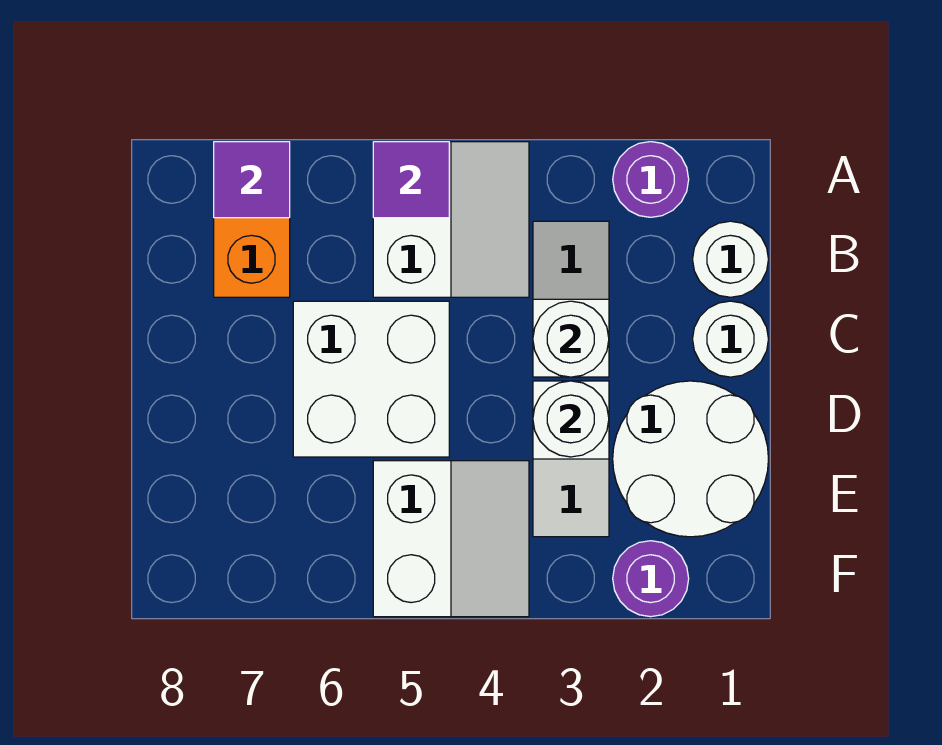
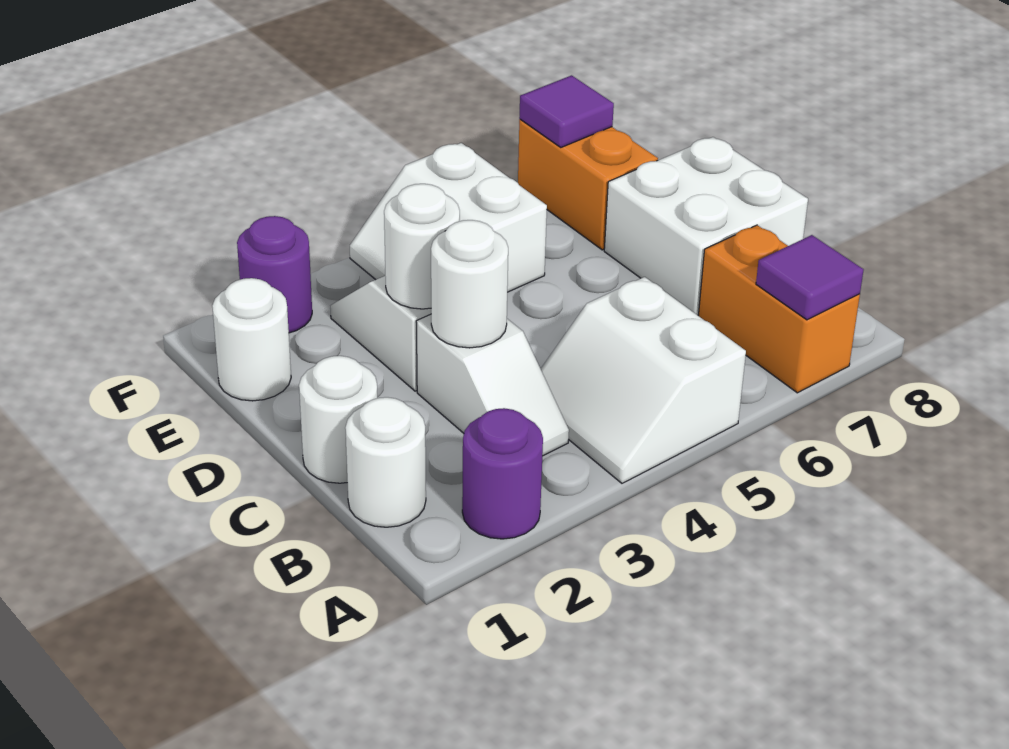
purple 1x1 tile [373,142,449,218] -> purple 1x1 tile moved to [519,75,614,148]
white 2x2 brick [293,301,449,457] -> white 2x2 brick moved to [604,137,808,315]
white 2x2 round brick [613,381,768,537] -> white 1x1 round brick [212,278,291,401]
none -> orange 1x2 brick [518,119,658,250]

